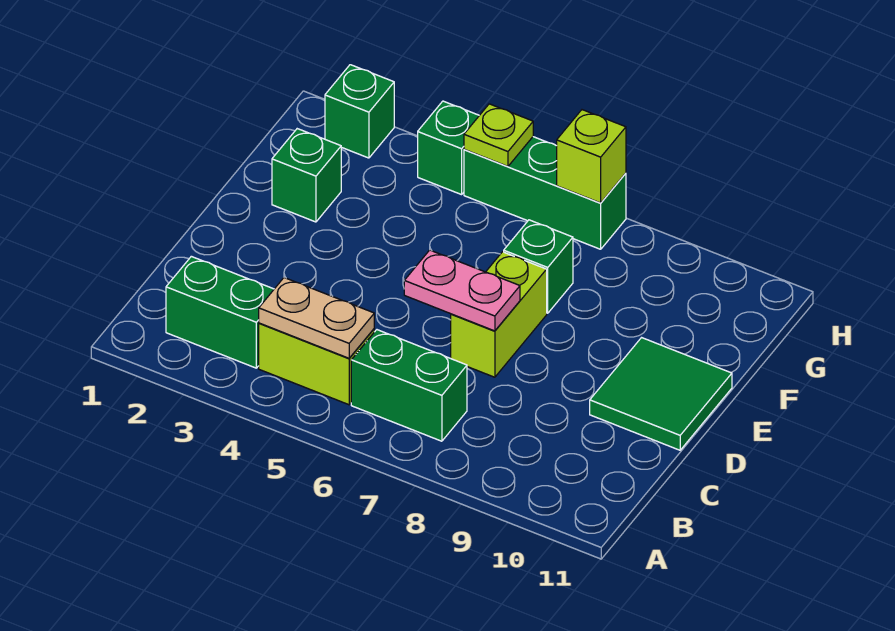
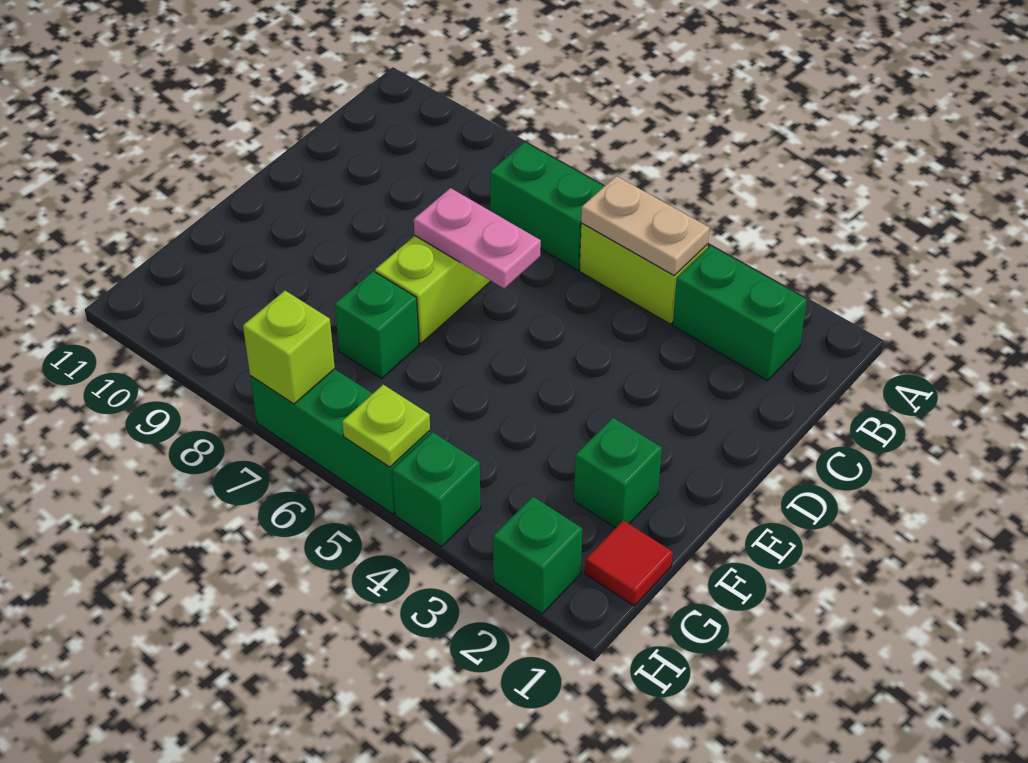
green 2x2 tile [590,338,732,450] -> none
none -> red 1x1 tile [585,520,673,606]

